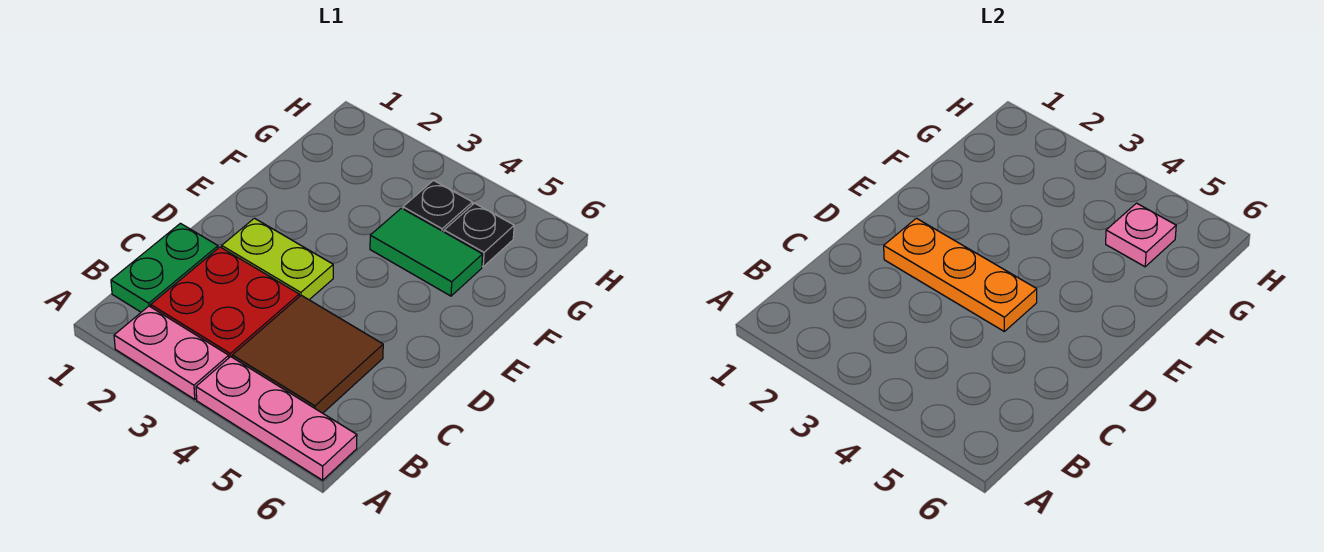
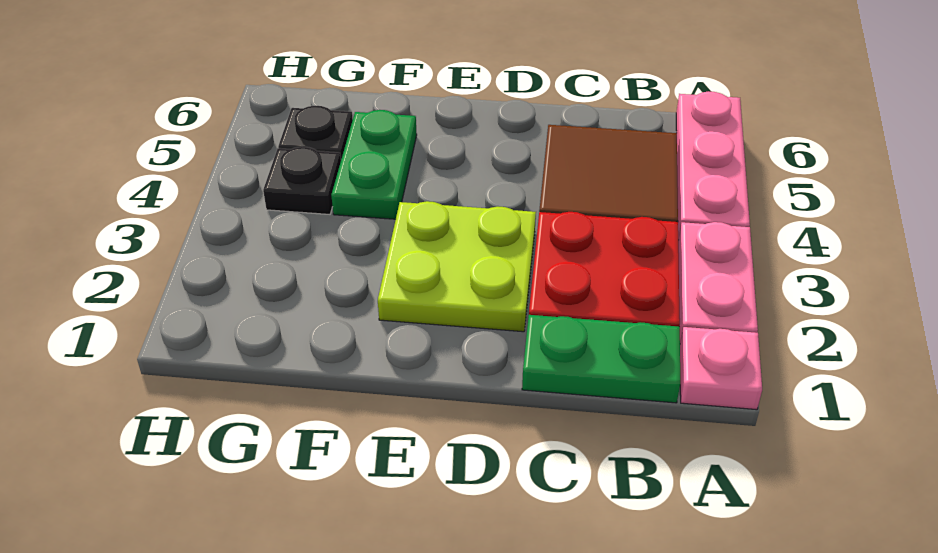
lime 1x2 plate [222,218,333,300] -> lime 2x2 plate [378,201,536,332]
orange 1x3 plate [884,218,1037,331] -> none
green 1x2 tile [370,208,483,296] -> green 1x2 plate [331,110,417,219]
pink 1x1 plate [1106,203,1176,267] -> pink 1x1 plate moved to [680,327,762,410]

